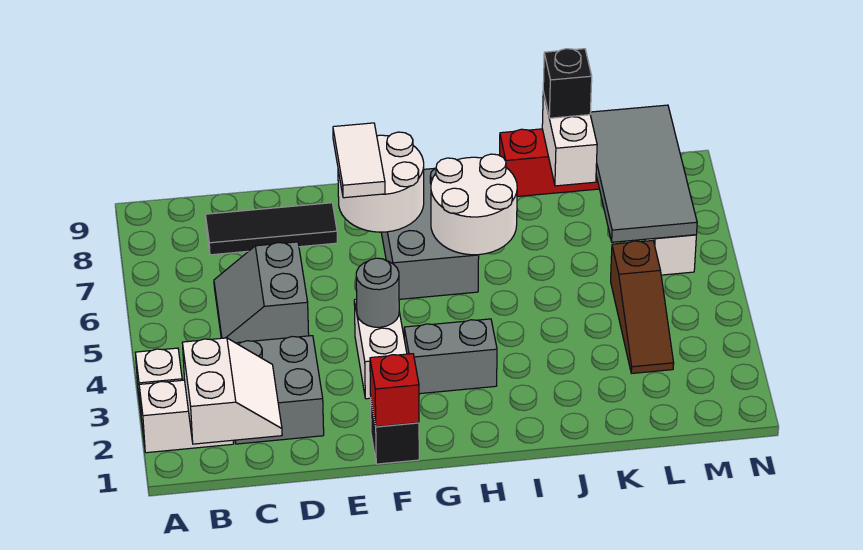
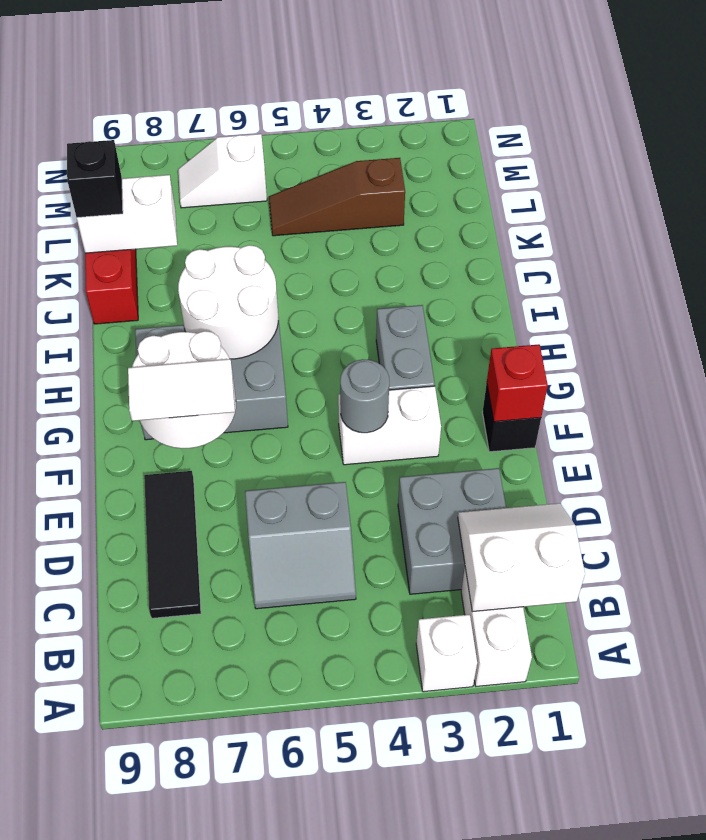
brown 1x3 slope [611,241,674,373] -> brown 1x3 slope turned to [269,158,405,236]
grey 2x4 tile [590,105,697,242] -> none

